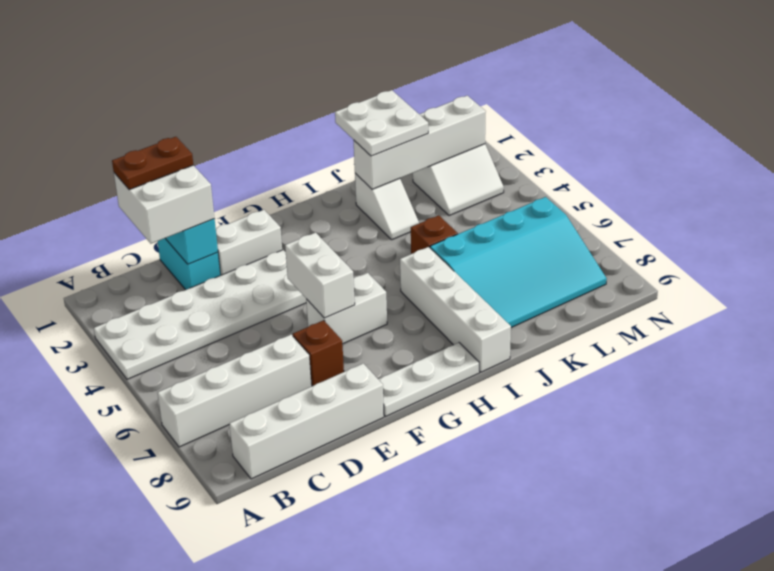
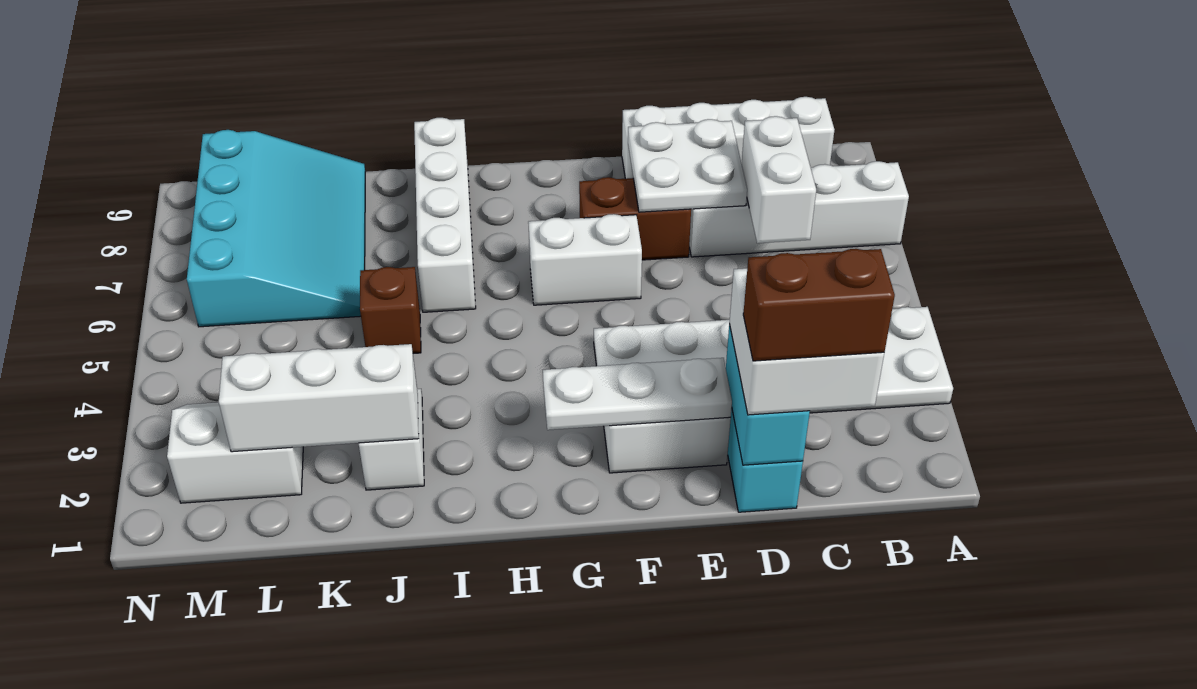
brown 1x2 plate [112,137,193,190] -> brown 1x2 brick [743,249,895,361]
brown 1x1 brick [293,320,344,386] -> brown 1x2 brick [579,177,691,260]
white 1x2 brick [285,232,355,318] -> white 1x2 brick moved to [742,116,816,243]
white 1x3 plate [378,343,479,417] -> white 1x3 plate moved to [543,358,732,430]
white 2x2 plate [335,90,428,156] -> white 2x2 plate moved to [628,119,747,212]
white 1x4 brick [354,96,486,189] -> white 1x3 brick [219,344,419,452]
cyan 3x4 slope [430,197,607,328] -> cyan 3x4 slope turned to [187,130,365,327]

